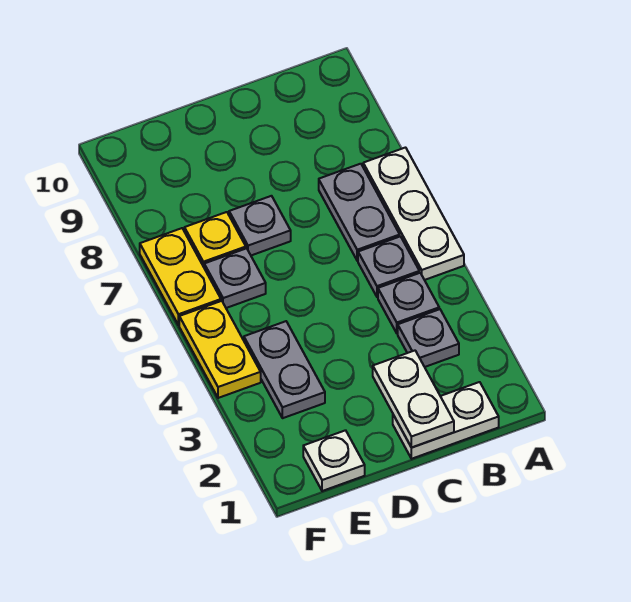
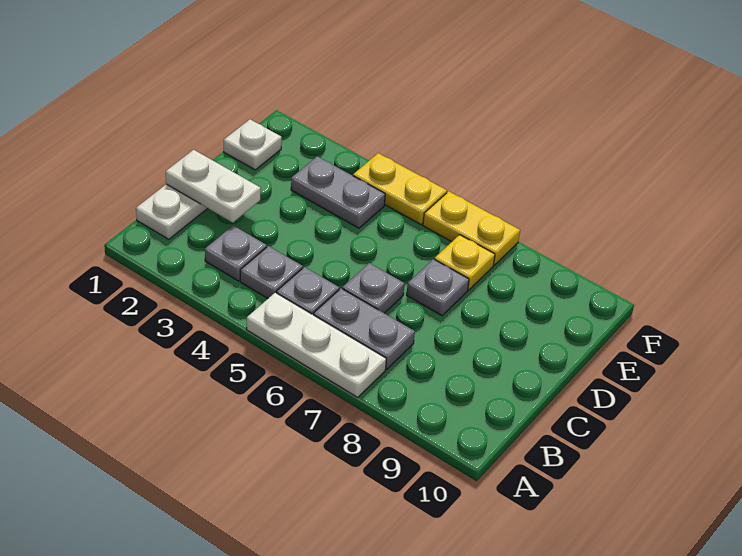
grey 1x1 plate [204,248,266,308] -> grey 1x1 plate moved to [342,263,405,313]

